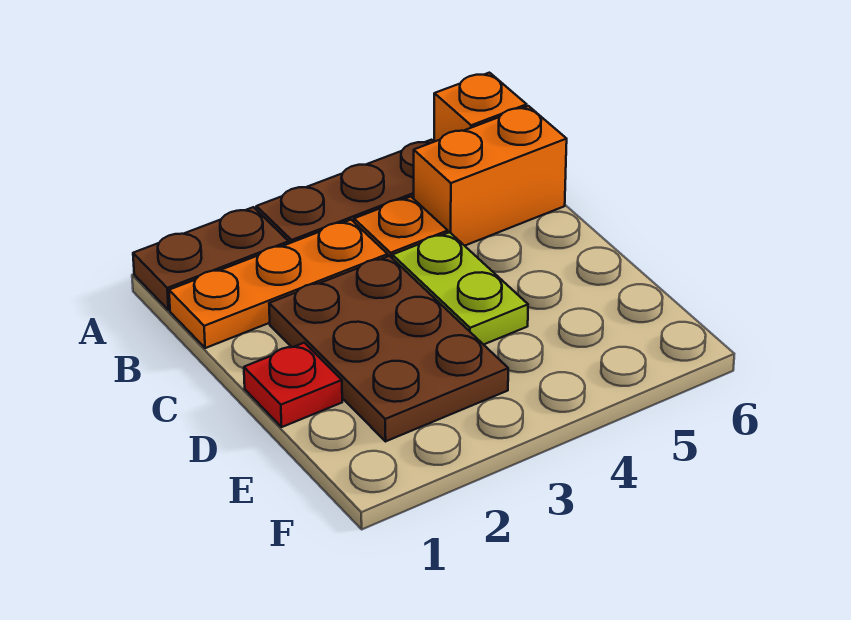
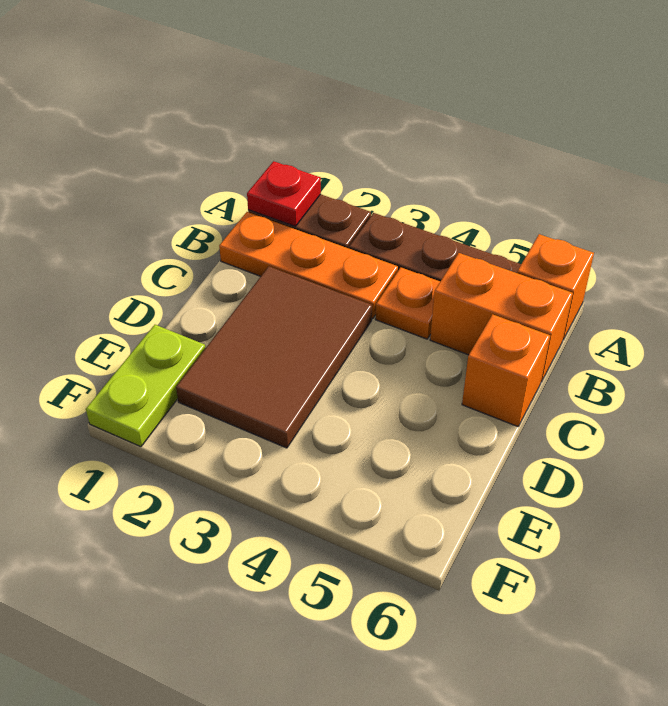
brown 2x3 plate [269,256,508,441] -> brown 2x3 tile [176,266,372,448]
lime 1x2 plate [392,232,528,345] -> lime 1x2 plate moved to [86,325,205,447]
none -> orange 1x1 brick [462,314,550,427]
red 1x1 plate [244,343,342,427] -> red 1x1 plate moved to [247,161,321,227]

